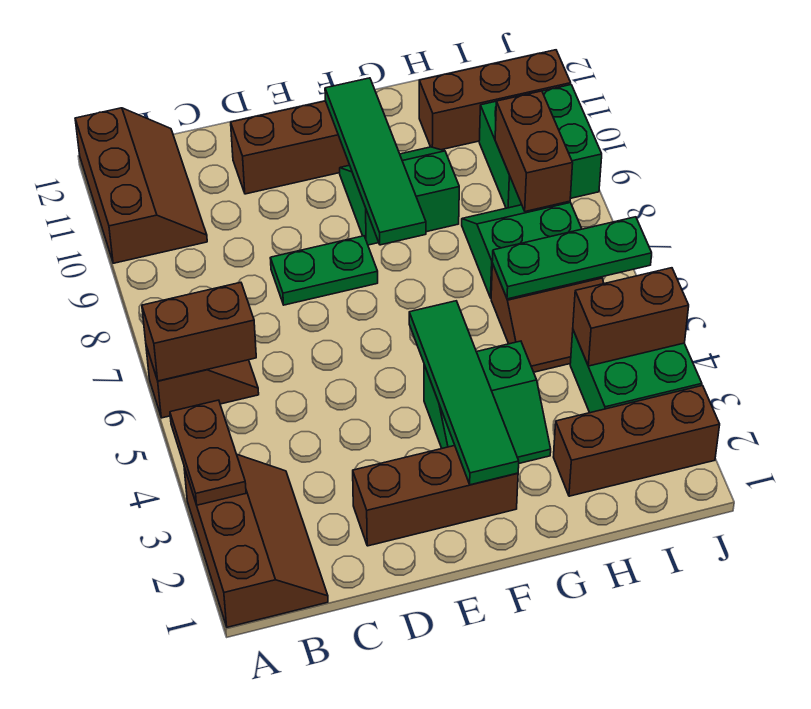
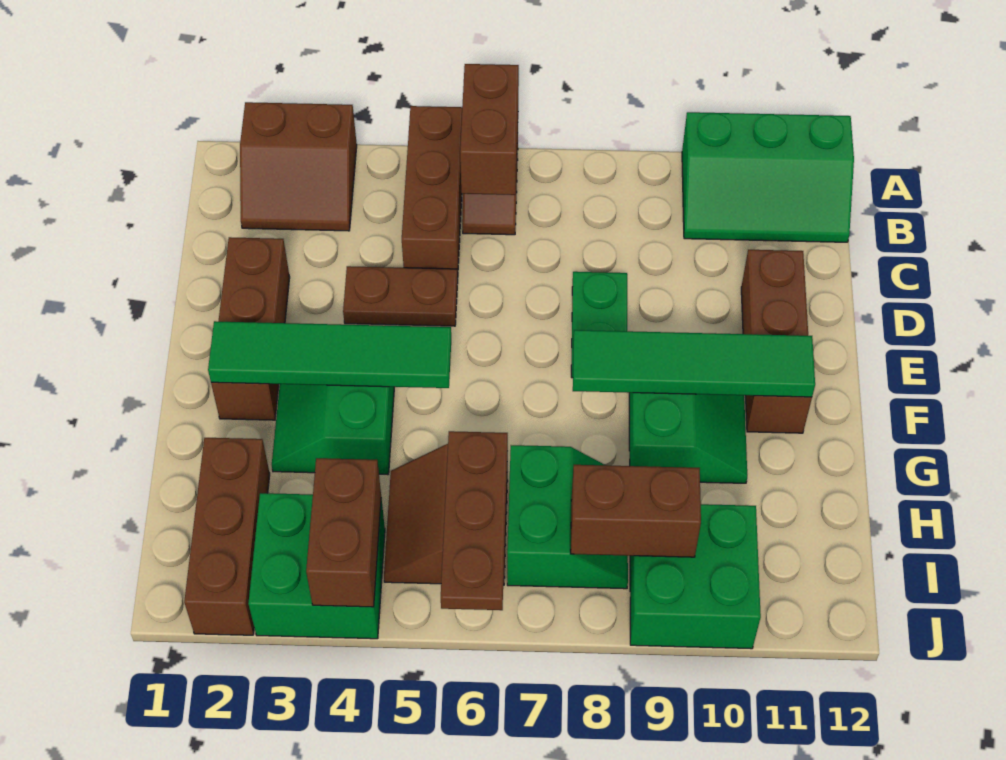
brown 2x3 slope [184,455,328,627] -> brown 2x2 slope [240,102,357,231]
brown 1x2 plate [170,400,246,505] -> brown 1x2 plate moved to [343,266,458,326]
brown 2x3 slope [75,108,207,263] -> green 2x3 slope [682,112,854,242]
green 1x3 plate [492,217,652,299] -> brown 1x3 plate [441,431,508,610]
brown 1x3 brick [419,50,571,150] -> brown 1x3 brick moved to [402,106,462,278]

